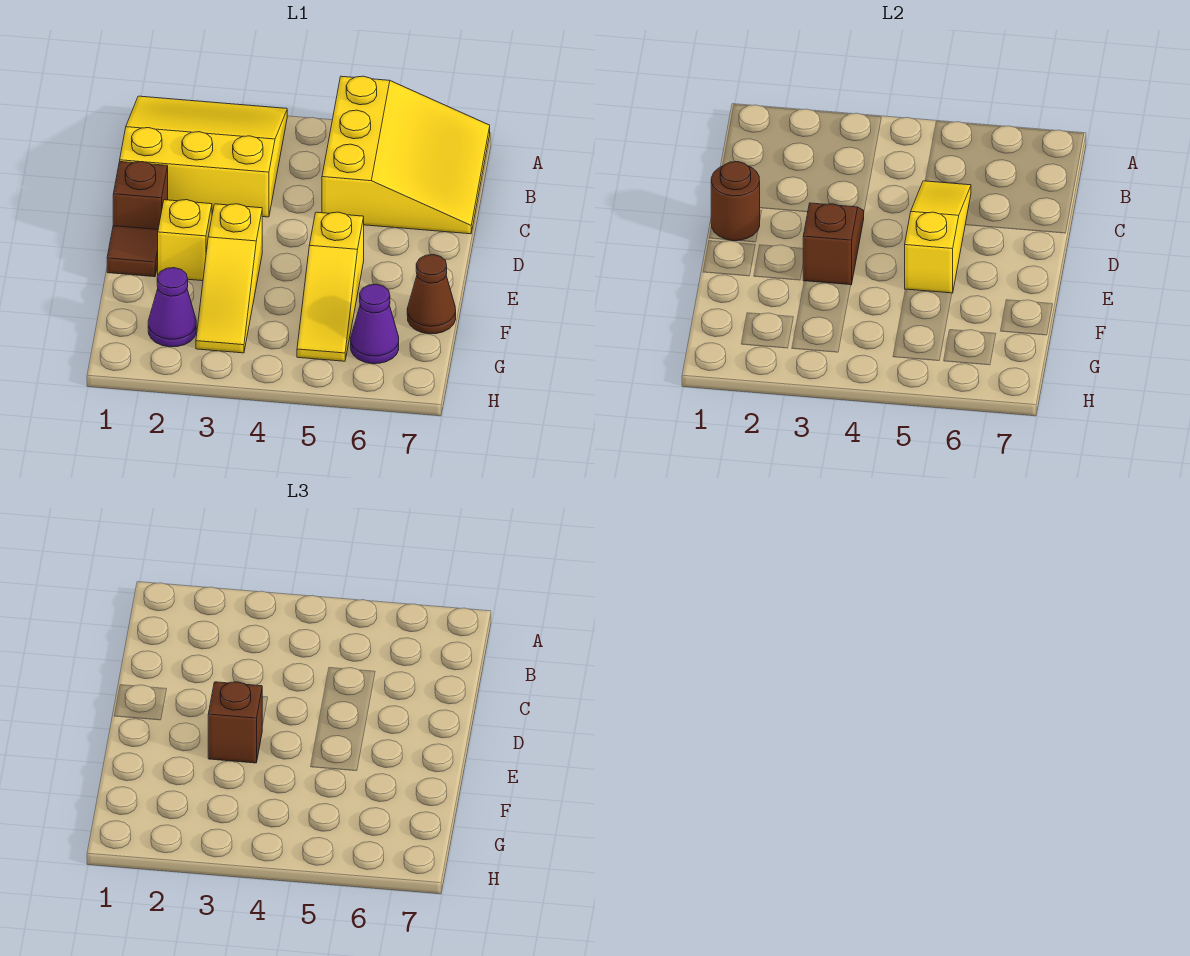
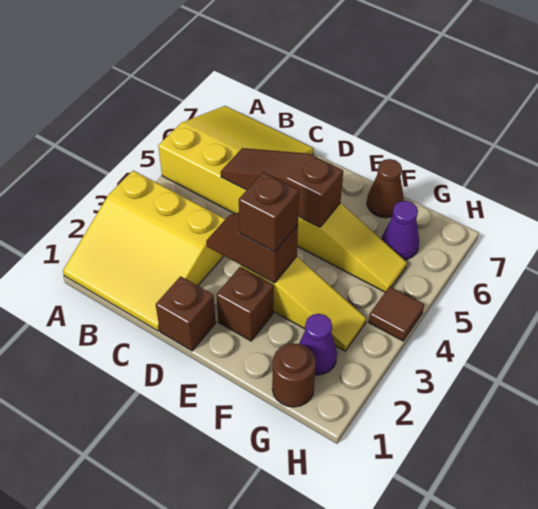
yellow 3x3 slope [120,96,287,217] -> yellow 3x3 slope turned to [63,171,225,331]
yellow 1x3 slope [905,181,971,293] -> brown 1x3 slope [221,148,343,227]
brown 1x1 round brick [711,162,760,241] -> brown 1x1 round brick moved to [272,343,316,407]
brown 1x1 tile [107,226,158,277] -> brown 1x1 tile moved to [369,286,424,341]
yellow 1x1 brick [158,200,212,281] -> brown 1x1 brick [216,267,274,341]

